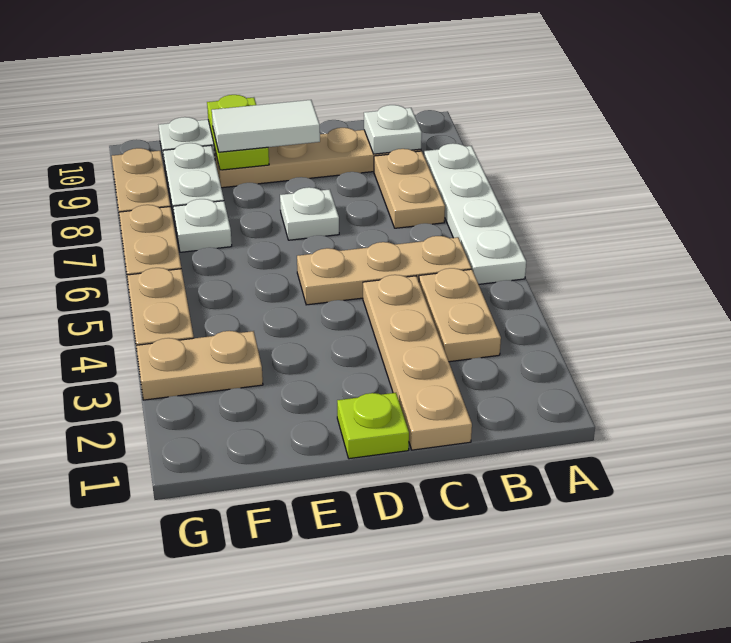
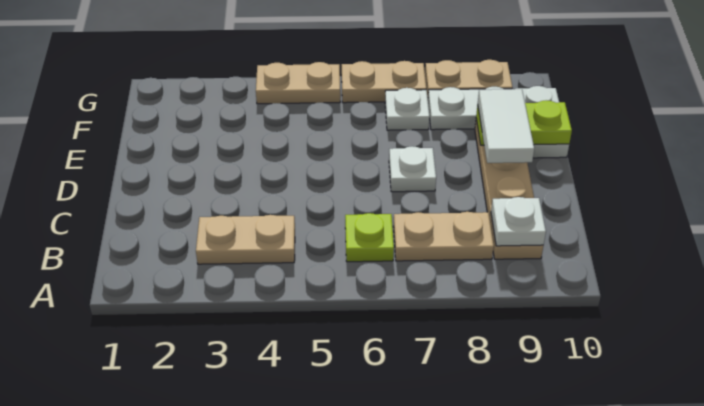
white 1x4 plate [424,143,526,284] -> none
tan 1x3 plate [297,236,471,305] -> none
tan 1x4 plate [363,275,472,450] -> none
lime 1x1 plate [337,393,409,459] -> lime 1x1 plate moved to [345,213,394,262]
tan 1x2 plate [136,331,263,400] -> none

